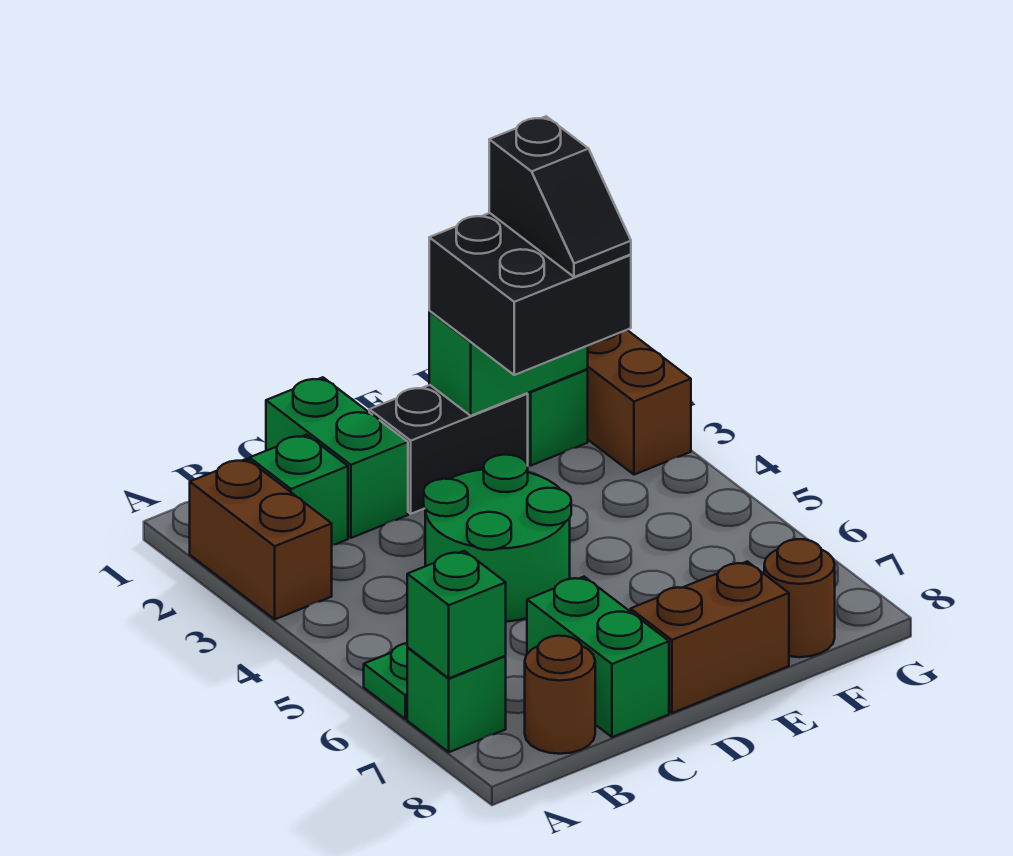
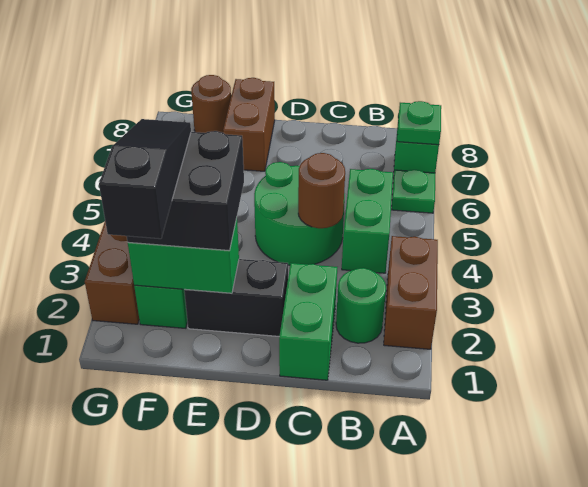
green 1x1 brick [407,551,506,678] -> green 1x1 plate [397,101,441,145]
green 1x1 brick [250,435,348,545] -> green 1x1 round brick [336,268,386,343]
brown 1x1 round brick [525,636,595,754] -> brown 1x1 round brick moved to [298,153,345,228]
green 1x2 brick [527,577,669,737] -> green 1x2 brick moved to [342,169,393,273]
brown 1x2 brick [631,561,789,713] -> brown 1x2 brick turned to [223,78,275,171]
black 1x2 slope [489,116,631,277] -> black 1x3 slope [99,119,191,239]

